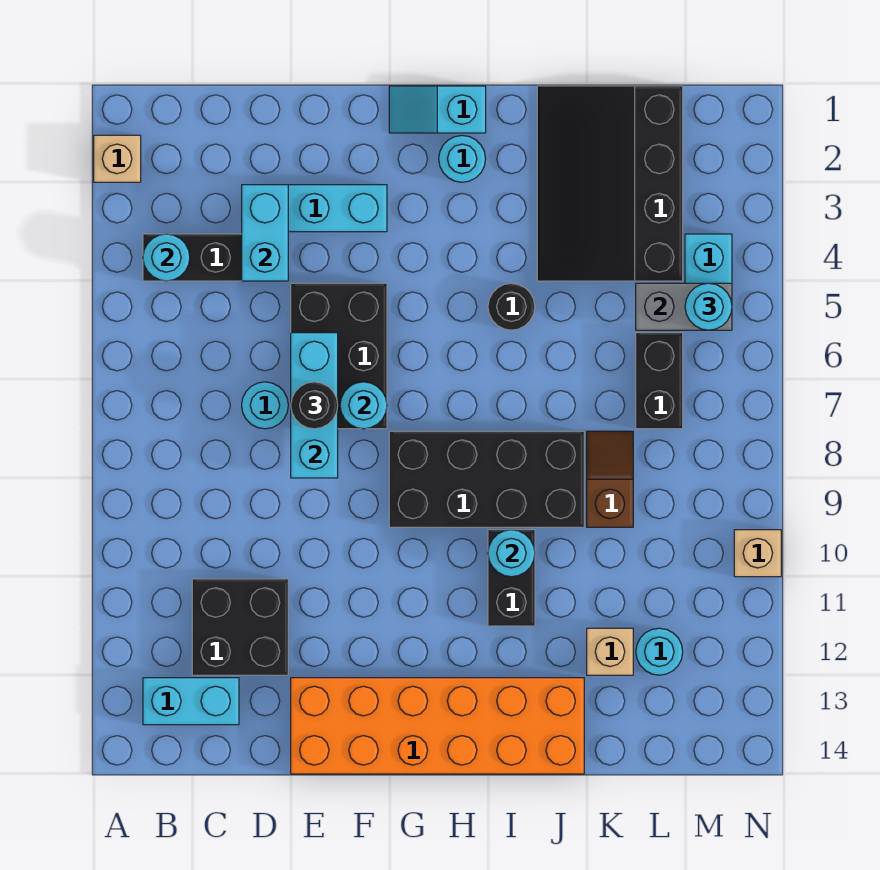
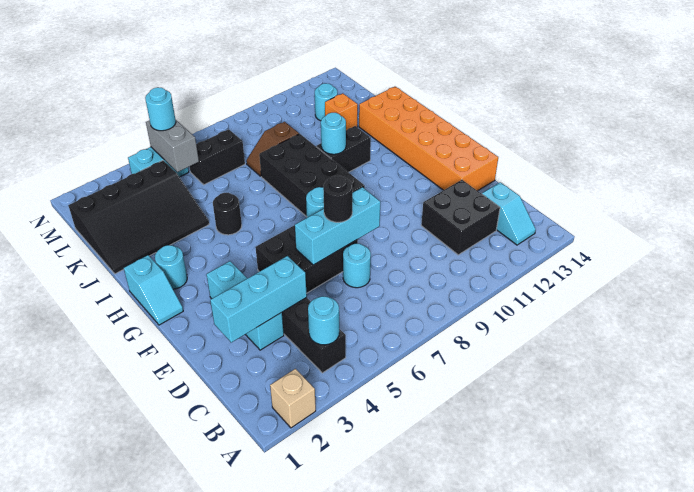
cyan 1x2 brick [143,678,239,725] -> cyan 1x2 slope [482,182,536,245]
cyan 1x2 brick [242,185,288,281] -> cyan 1x3 brick [210,256,307,342]
tan 1x1 brick [587,628,633,675] -> orange 1x1 brick [325,93,358,130]
tan 1x1 brick [734,530,781,577] -> none

